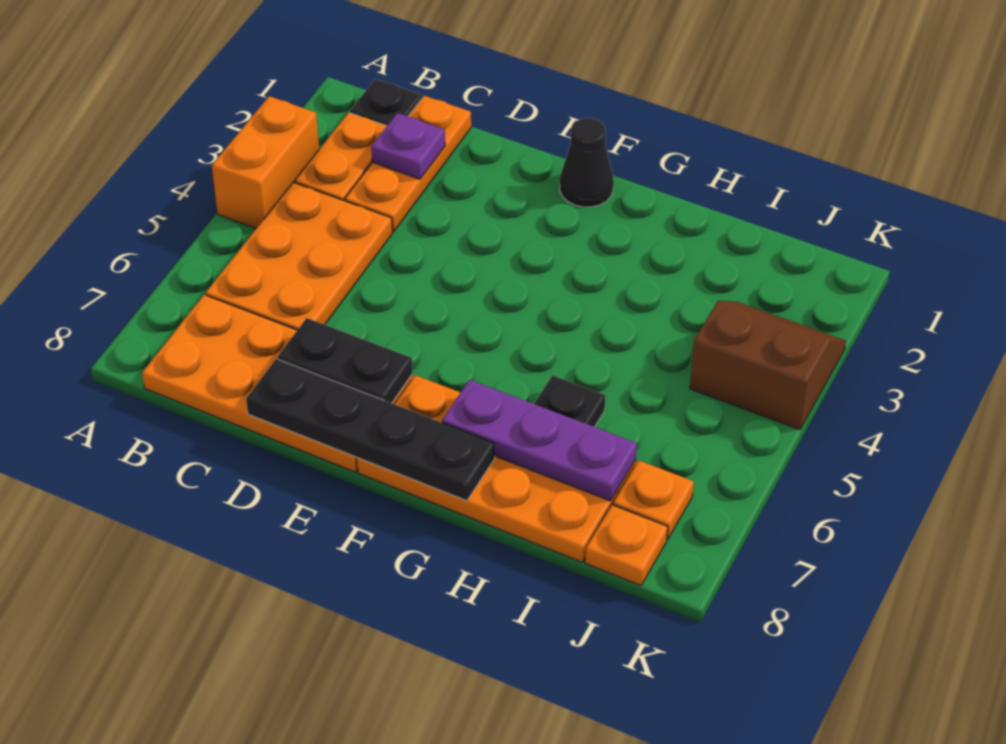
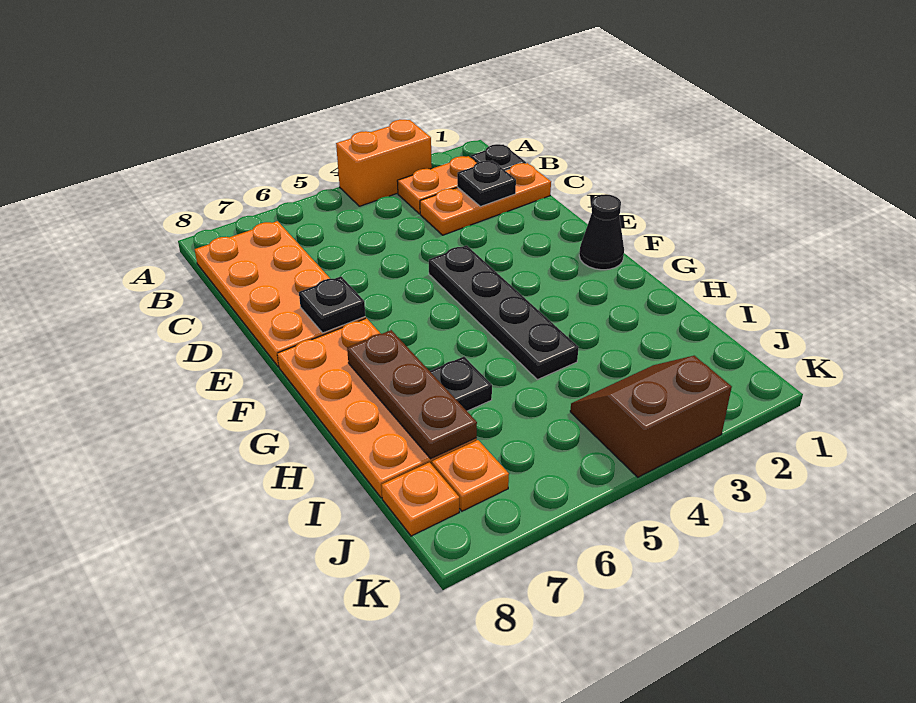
orange 2x3 plate [206,182,392,330] -> none
purple 1x1 plate [371,113,445,179] -> black 1x1 plate [457,161,516,207]
black 1x2 plate [278,318,412,403] -> black 1x1 plate [299,276,365,333]
black 1x4 plate [246,359,495,501] -> black 1x4 plate moved to [429,245,579,380]
purple 1x3 plate [442,380,637,501] -> brown 1x3 plate [347,330,477,459]
brown 2x2 slope [690,301,846,429] -> brown 2x2 slope turned to [570,356,732,477]

